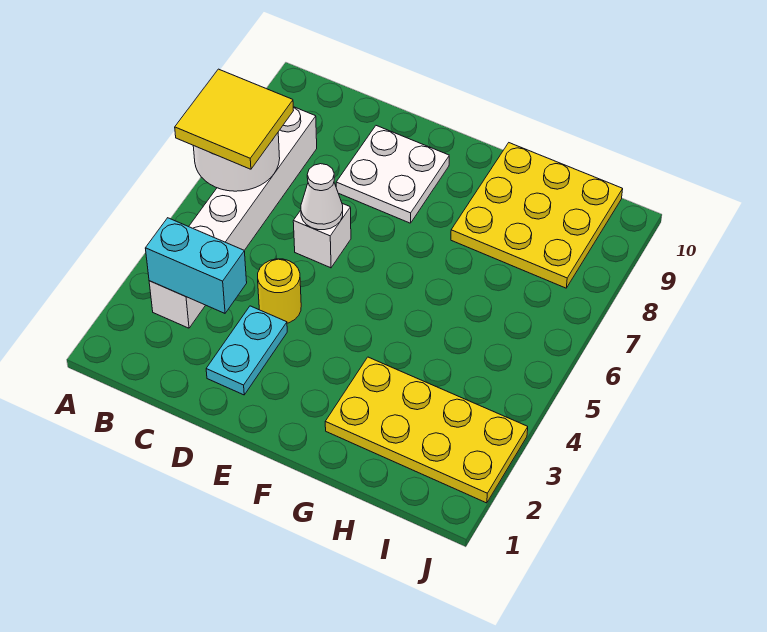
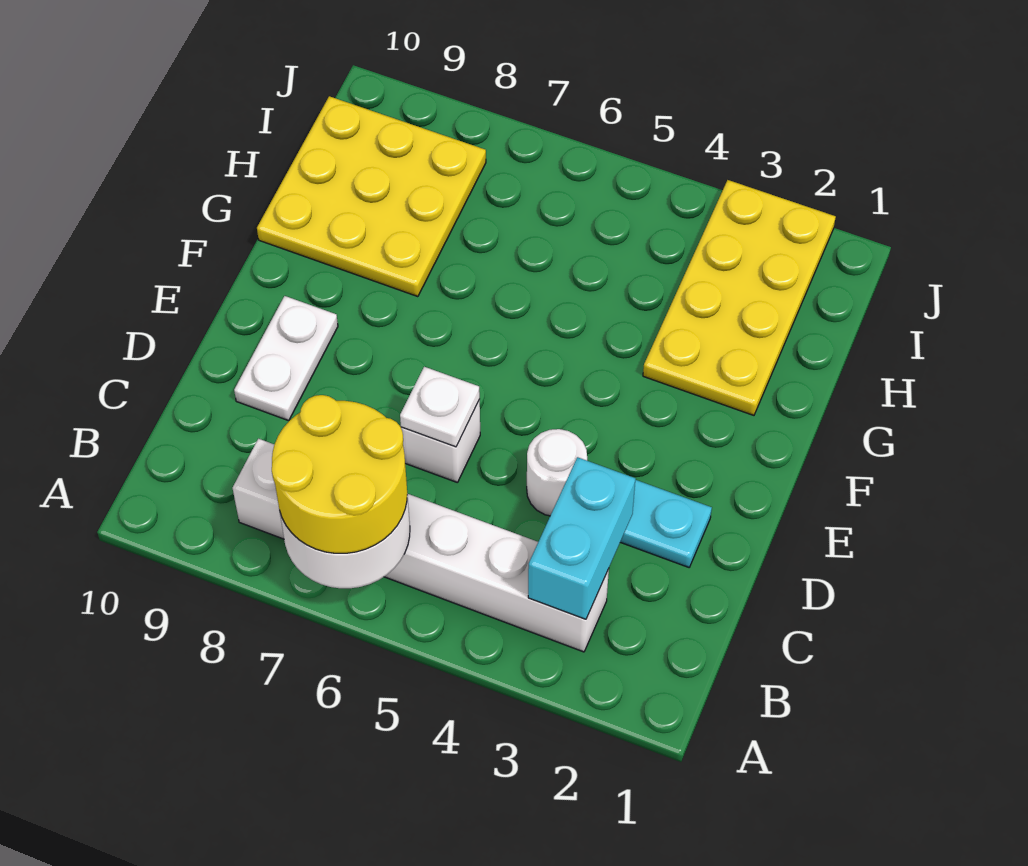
yellow 2x2 tile [175,69,293,169] -> yellow 2x2 round brick [272,395,407,553]
yellow 1x1 round brick [258,259,301,323] -> white 1x1 round brick [527,429,587,516]
white 1x1 cone [301,164,343,230] -> white 1x1 plate [400,367,480,447]
white 2x2 plate [336,126,449,223] -> white 1x2 plate [234,296,338,421]

